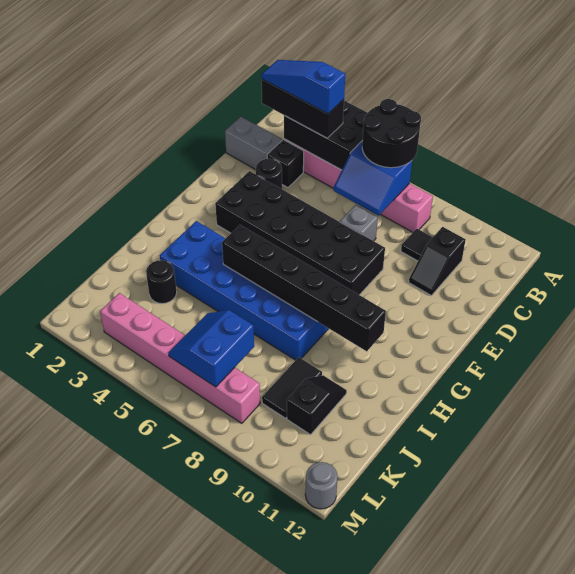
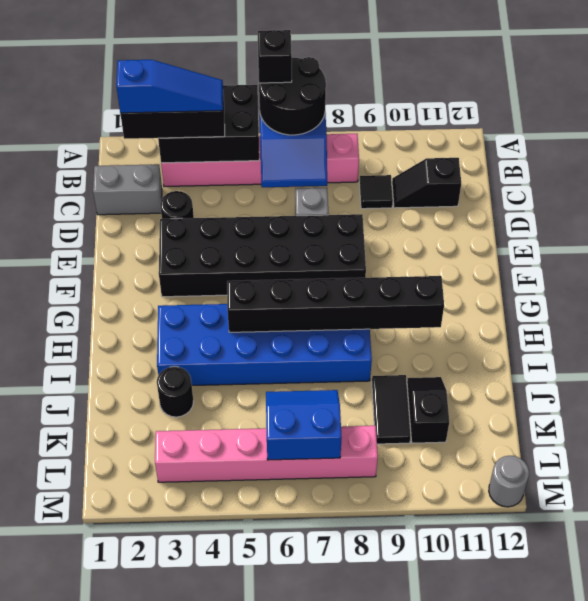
blue 1x3 slope [261,60,345,114] -> blue 1x3 slope turned to [116,60,223,113]
black 1x1 brick [267,140,304,188] -> black 1x1 brick moved to [258,30,292,83]
black 1x2 slope [409,227,466,296] -> black 1x2 slope turned to [392,158,461,208]
blue 2x2 slope [168,310,254,387] -> blue 2x2 slope turned to [266,390,342,460]

